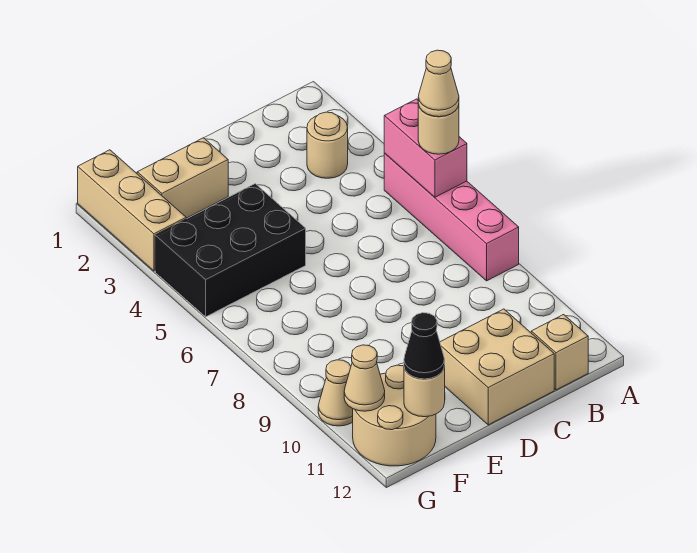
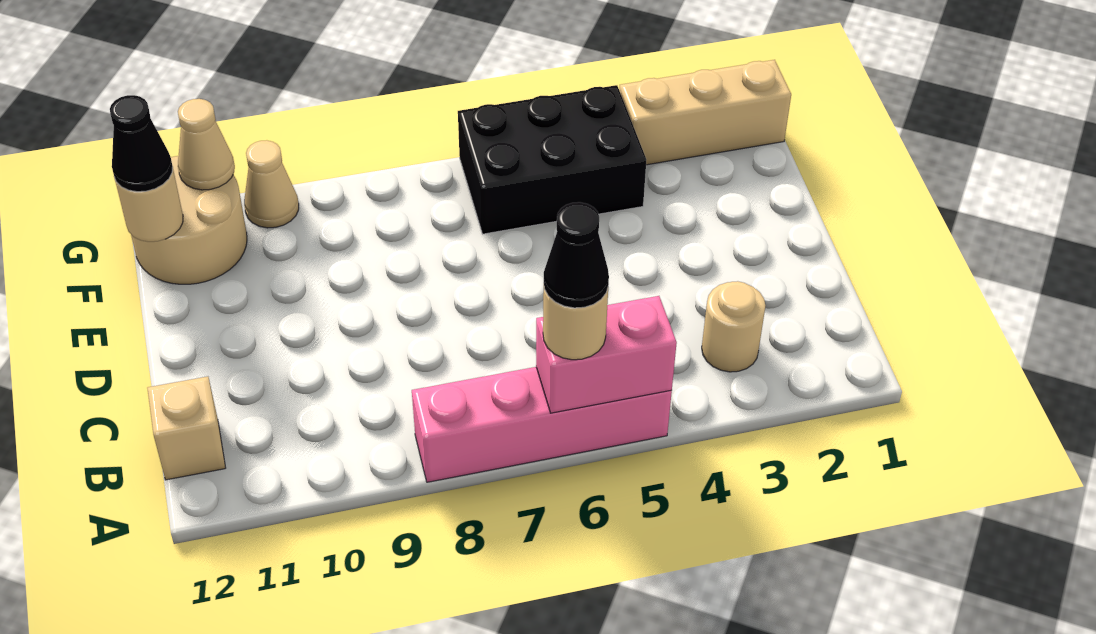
tan 1x1 cone [418,50,459,117] -> black 1x1 cone [544,202,609,308]
tan 2x2 brick [440,309,554,425] -> none
tan 1x2 brick [137,138,228,218] -> none
black 2x3 brick [155,184,306,317] -> black 2x3 brick turned to [458,85,646,234]

